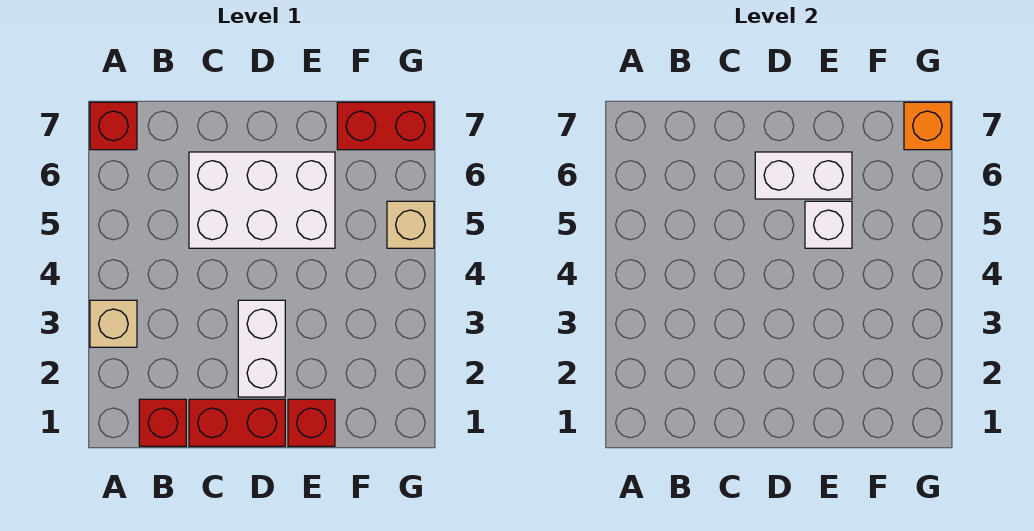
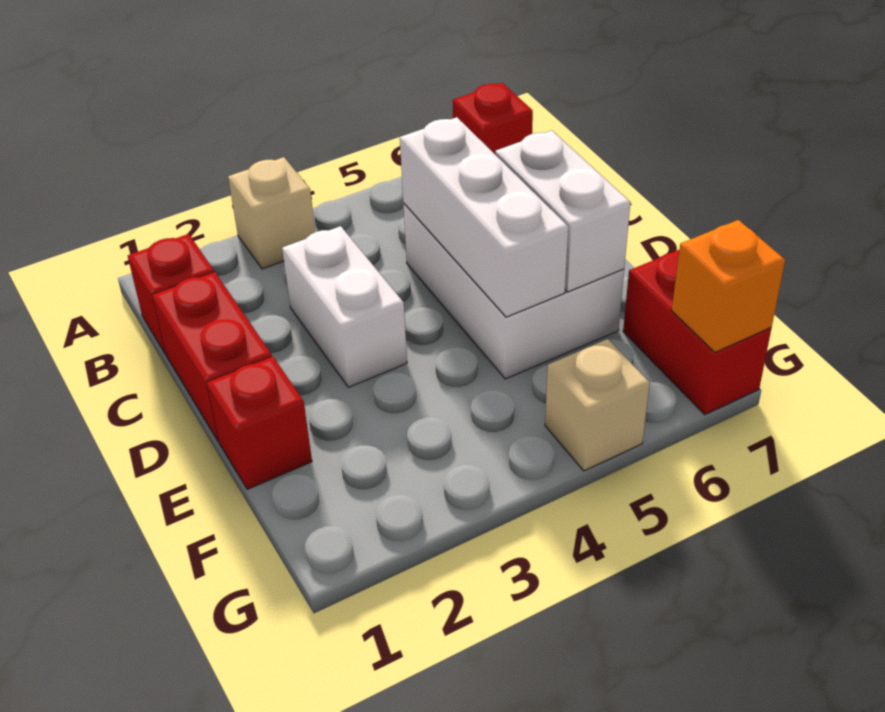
white 1x2 brick [238,300,285,397] -> white 1x2 brick turned to [282,226,407,387]
white 1x1 brick [805,201,852,248] -> white 1x3 brick [400,117,568,317]

